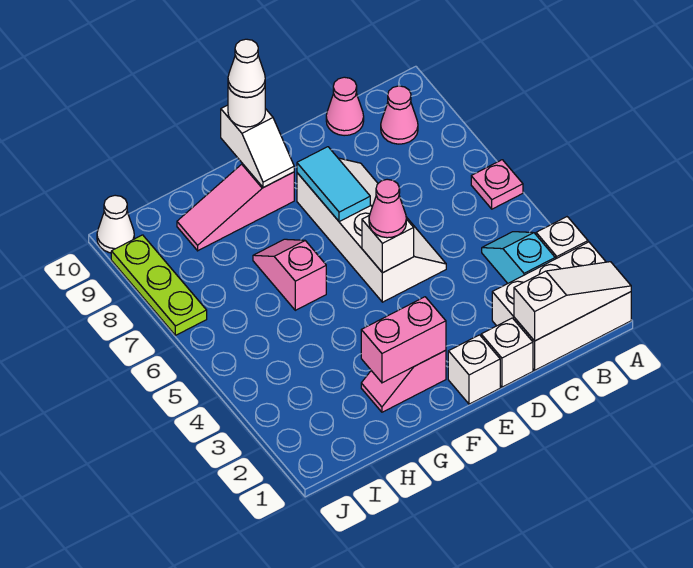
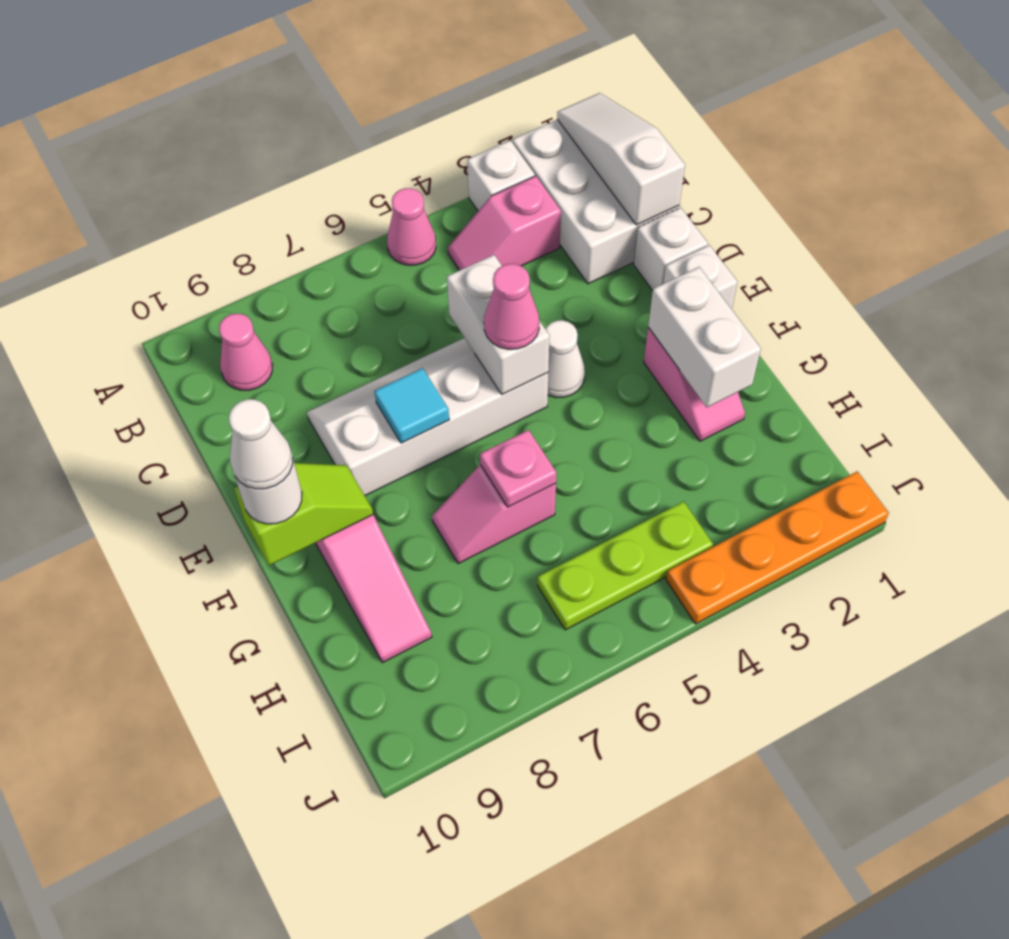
pink 1x1 plate [471,160,523,209] -> pink 1x1 plate moved to [480,430,557,507]
cyan 1x2 slope [482,232,555,283] -> pink 1x2 slope [448,176,561,270]
pink 1x1 cone [326,77,364,136] -> pink 1x1 cone moved to [387,188,436,265]
white 1x1 brick [362,215,414,273] -> white 1x2 brick [447,255,550,394]
cyan 1x2 tile [297,147,370,222] -> cyan 1x1 tile [374,368,449,443]
pink 1x2 brick [361,297,446,383] -> white 1x2 brick [648,267,761,407]
white 1x2 slope [221,105,294,188] -> lime 1x2 slope [234,463,373,565]
none -> orange 1x4 plate [666,471,889,624]
lime 1x3 plate [111,235,207,335] -> lime 1x3 plate moved to [537,501,713,630]
white 1x1 cone [97,195,134,253] -> white 1x1 cone moved to [546,320,585,398]

